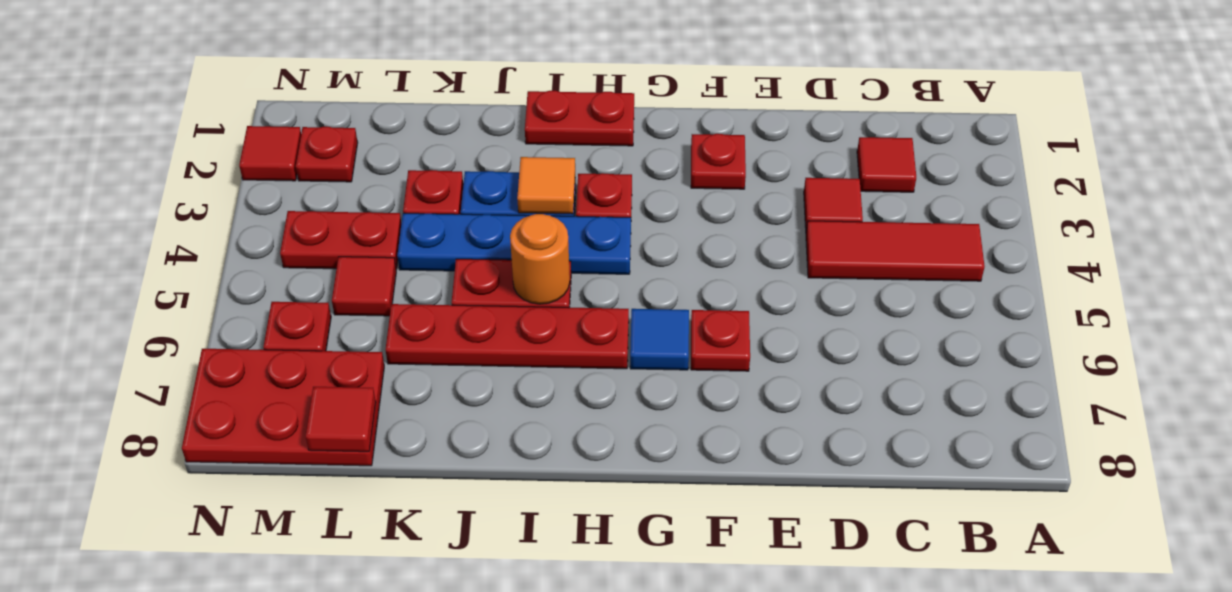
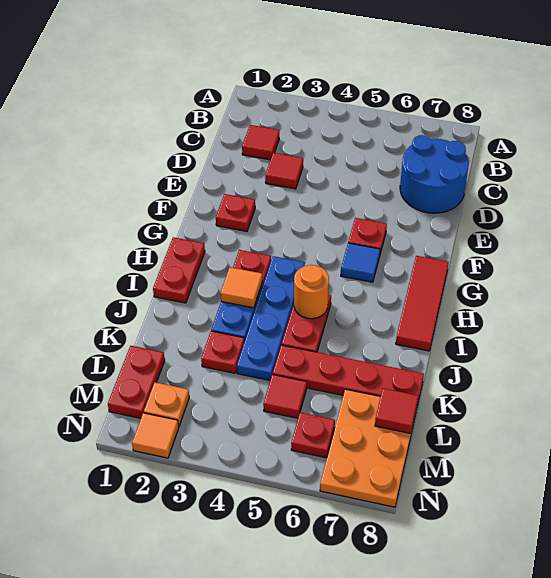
red 1x3 tile [806,221,985,281] -> red 1x3 tile moved to [396,256,449,351]
none -> blue 2x2 round brick [400,135,469,213]
red 1x4 plate [385,304,629,369] -> red 1x4 plate turned to [273,345,424,406]
red 1x2 plate [280,211,401,270] -> red 1x2 plate moved to [108,346,165,418]
red 2x3 plate [182,349,384,466] -> orange 2x3 plate [320,389,417,507]
red 1x1 plate [296,127,358,182] -> orange 1x1 plate [144,382,189,426]
red 1x1 tile [239,126,301,181] -> orange 1x1 tile [132,413,179,458]

